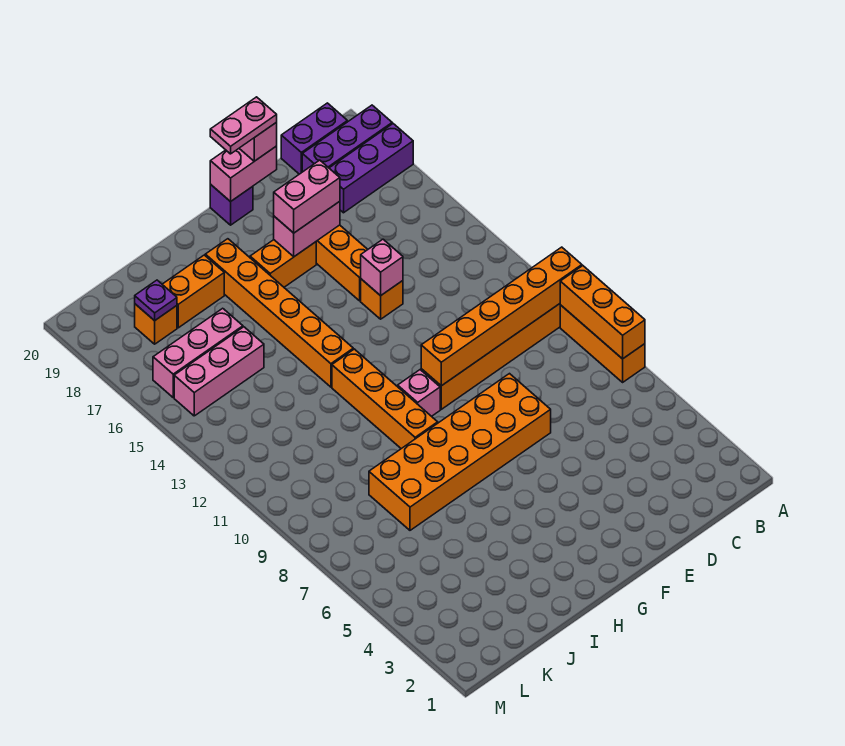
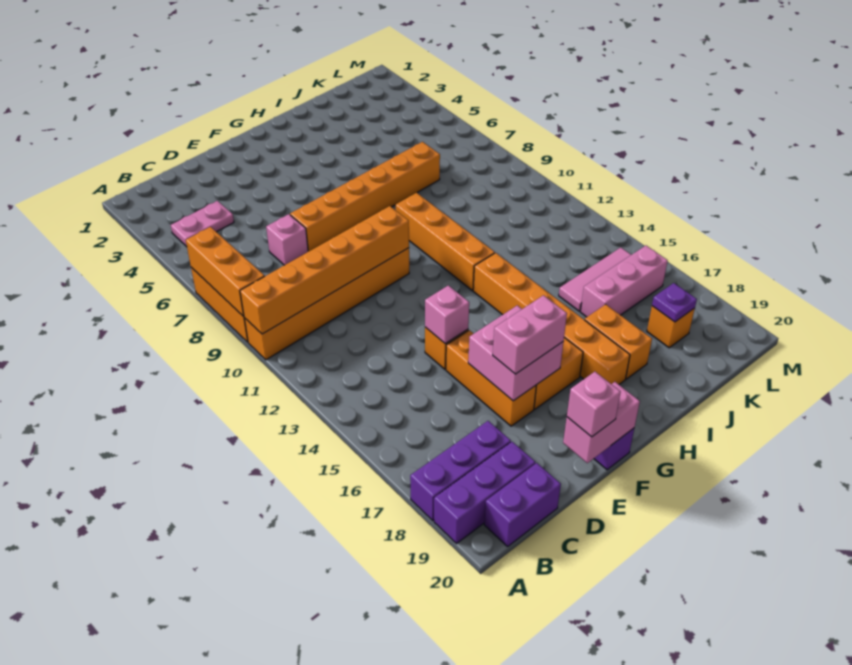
orange 2x6 brick [369,374,551,530] -> orange 1x6 brick [290,142,440,252]
pink 1x2 brick [274,201,340,257] -> pink 2x2 brick [468,305,563,401]
pink 1x2 plate [210,97,277,154] -> pink 1x2 plate moved to [171,201,234,247]
pink 1x1 brick [398,370,440,416] -> pink 1x1 brick moved to [266,214,308,265]
orange 1x2 brick [162,255,224,328] -> orange 1x2 brick turned to [585,304,652,379]
pink 1x3 brick [174,327,264,416] -> pink 1x3 tile [559,248,631,311]

